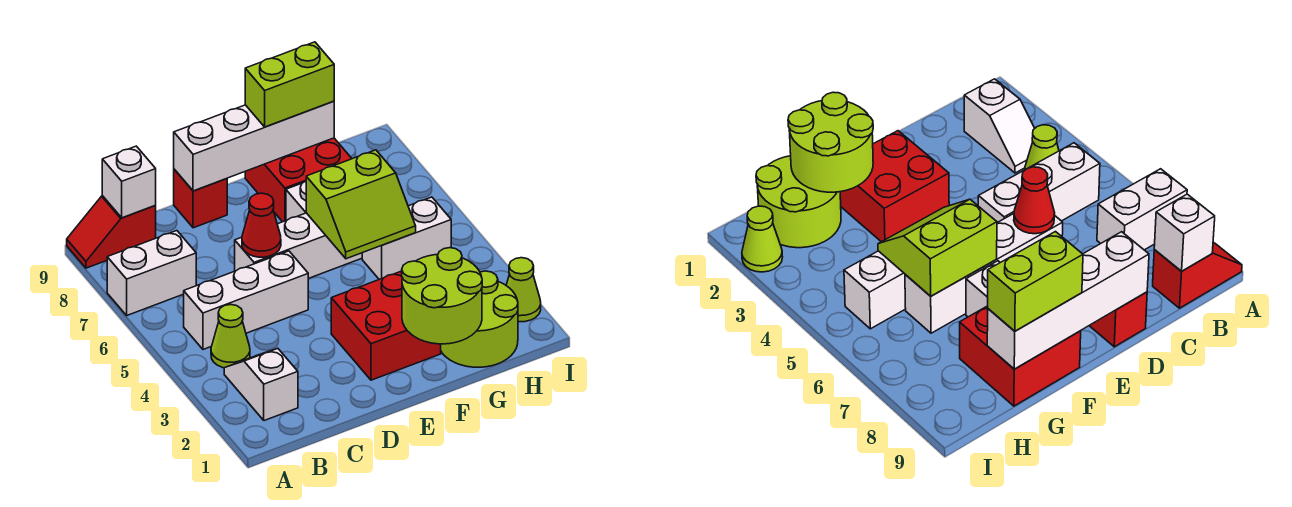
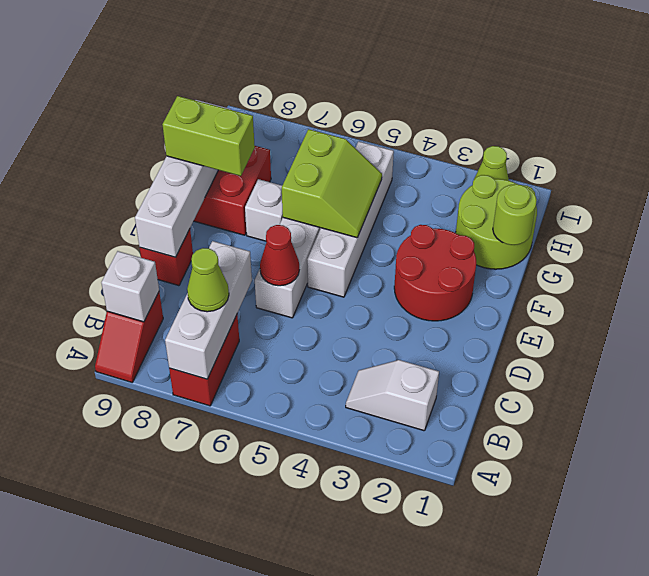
white 1x2 brick [107,231,196,315] -> red 1x2 brick [169,315,239,406]
lime 1x1 cone [211,305,250,368] -> lime 1x1 cone moved to [187,248,229,312]
white 1x3 brick [184,251,308,349] -> white 1x3 brick moved to [165,241,252,379]
red 2x2 brick [331,272,441,380] -> red 2x2 round brick [394,225,476,321]
lime 2x2 round brick [402,248,482,344] -> lime 1x1 round brick [493,184,537,245]
lime 1x2 brick [245,42,334,127] -> lime 1x2 brick turned to [162,96,255,176]
white 1x2 brick [362,197,451,279] -> white 1x4 brick [307,141,394,297]

